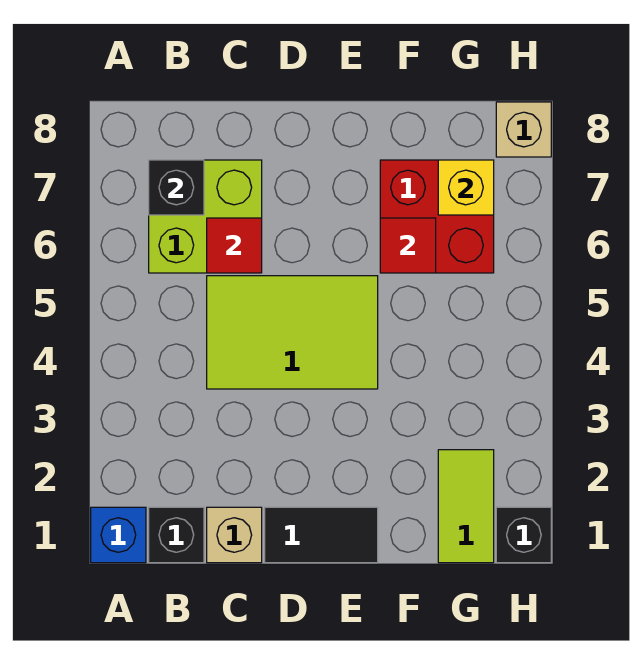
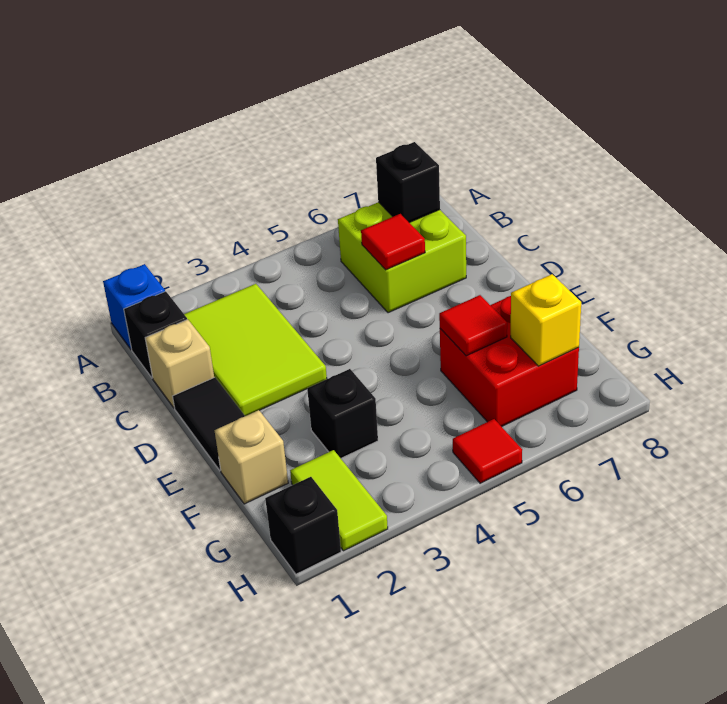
lime 2x3 tile [207,276,378,389] -> lime 2x3 tile moved to [184,284,327,416]
none -> black 1x1 brick [307,369,378,458]
lime 1x2 tile [438,450,494,563] -> lime 1x2 tile turned to [290,450,388,551]
none -> red 1x1 tile [453,419,522,483]
tan 1x1 brick [496,102,551,157] -> tan 1x1 brick moved to [215,410,288,504]

